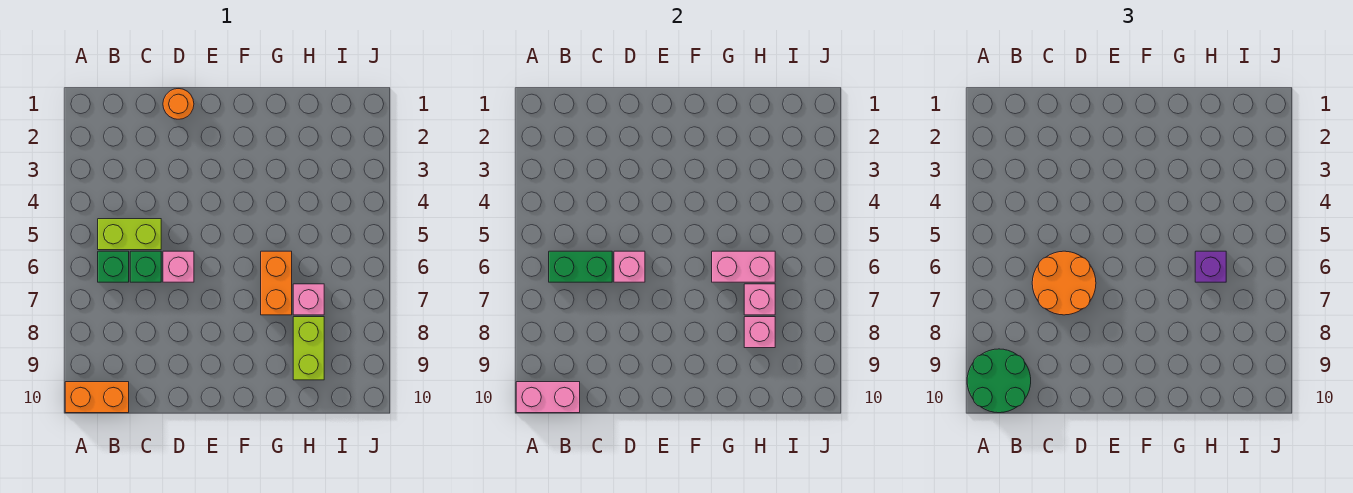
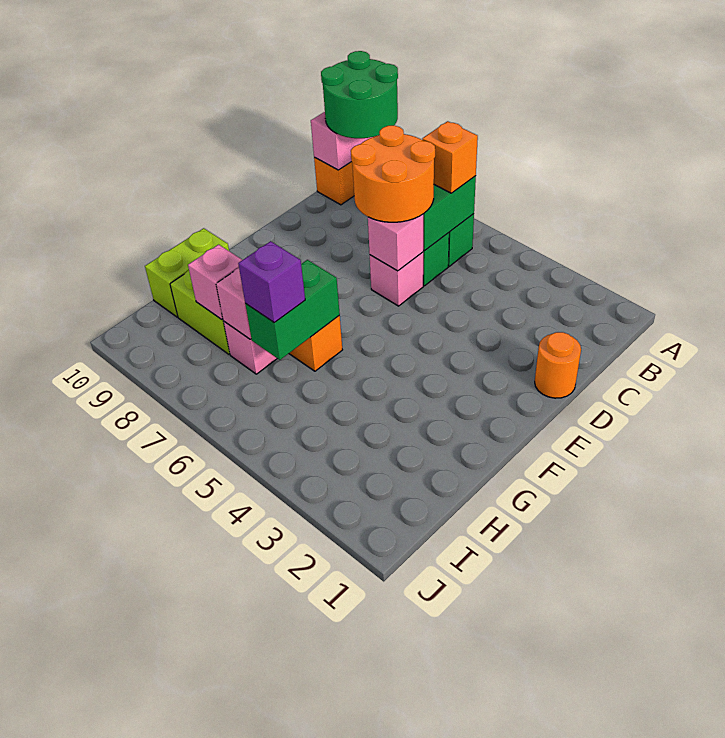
lime 1x2 brick [98,219,161,250] -> lime 1x2 brick moved to [145,228,229,317]
none -> orange 1x1 brick [422,121,478,193]
pink 1x2 brick [712,251,775,282] -> green 1x2 brick [245,260,340,360]

